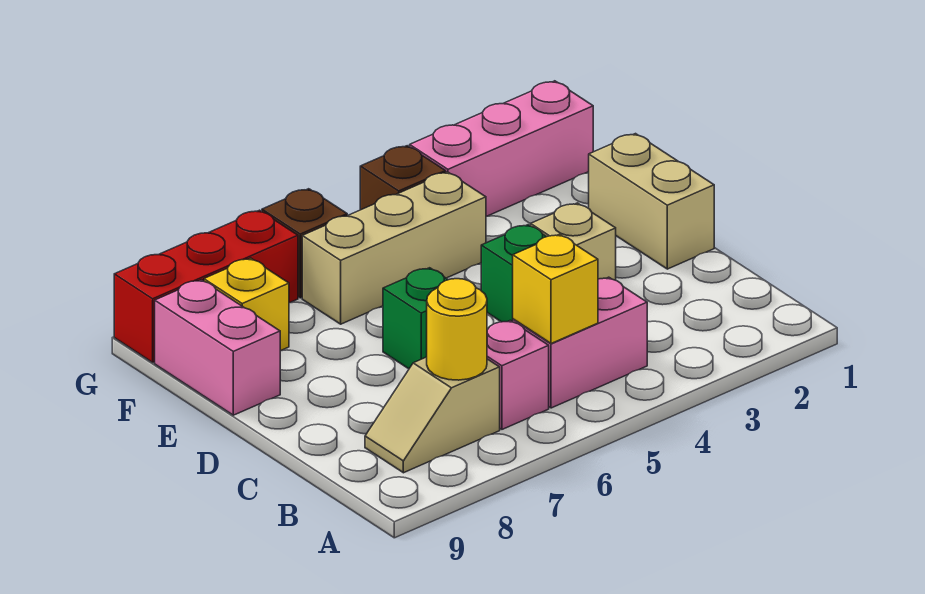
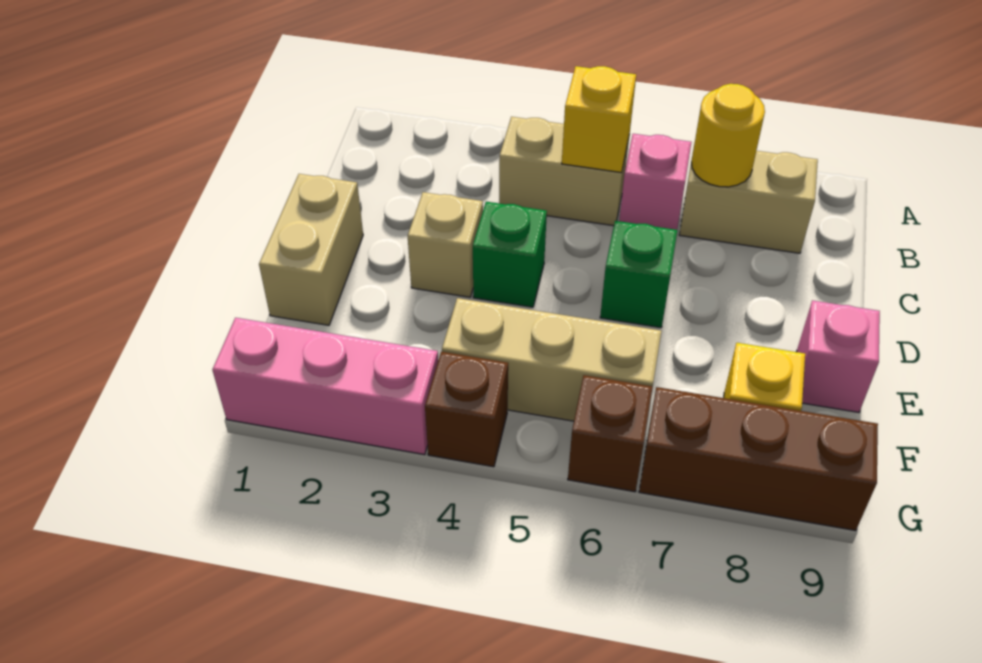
pink 1x2 brick [513,277,647,408] -> tan 1x2 brick [499,117,630,226]
tan 1x2 slope [365,357,500,473] -> tan 1x2 brick [679,143,818,253]
pink 1x2 brick [155,280,280,415] -> pink 1x1 brick [797,300,880,412]
red 1x3 brick [114,210,298,362] -> brown 1x3 brick [639,387,878,531]

